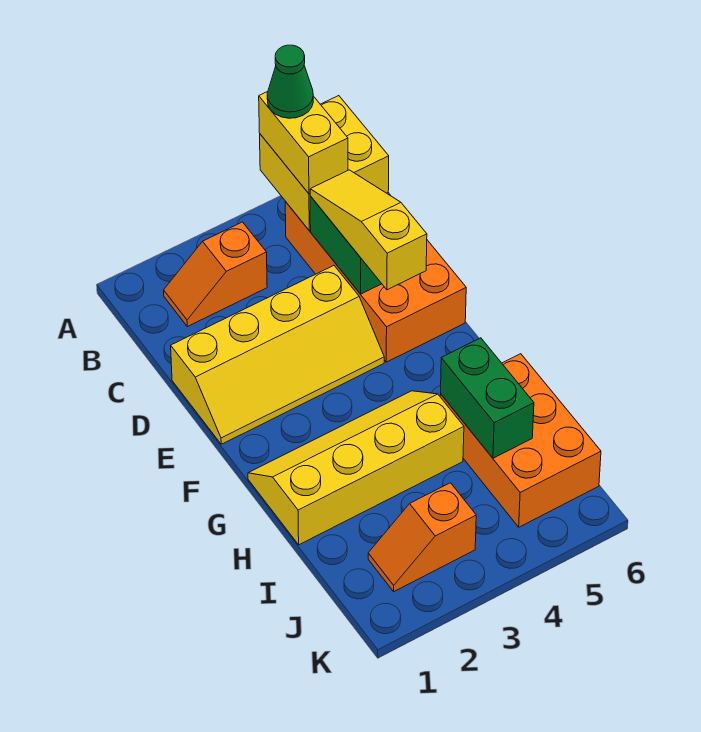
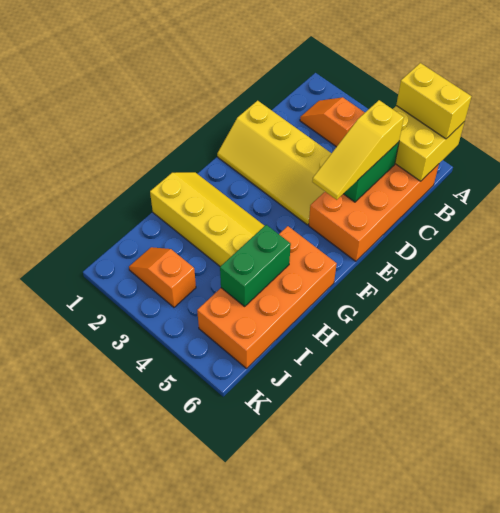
yellow 1x2 brick [259,92,348,194] -> yellow 1x2 brick turned to [396,63,471,139]
green 1x1 cone [267,45,313,118] -> none
yellow 1x3 slope [310,170,427,290] -> yellow 1x3 slope turned to [312,100,404,200]
orange 2x3 brick [440,354,601,527] -> orange 2x4 brick [197,226,337,368]

